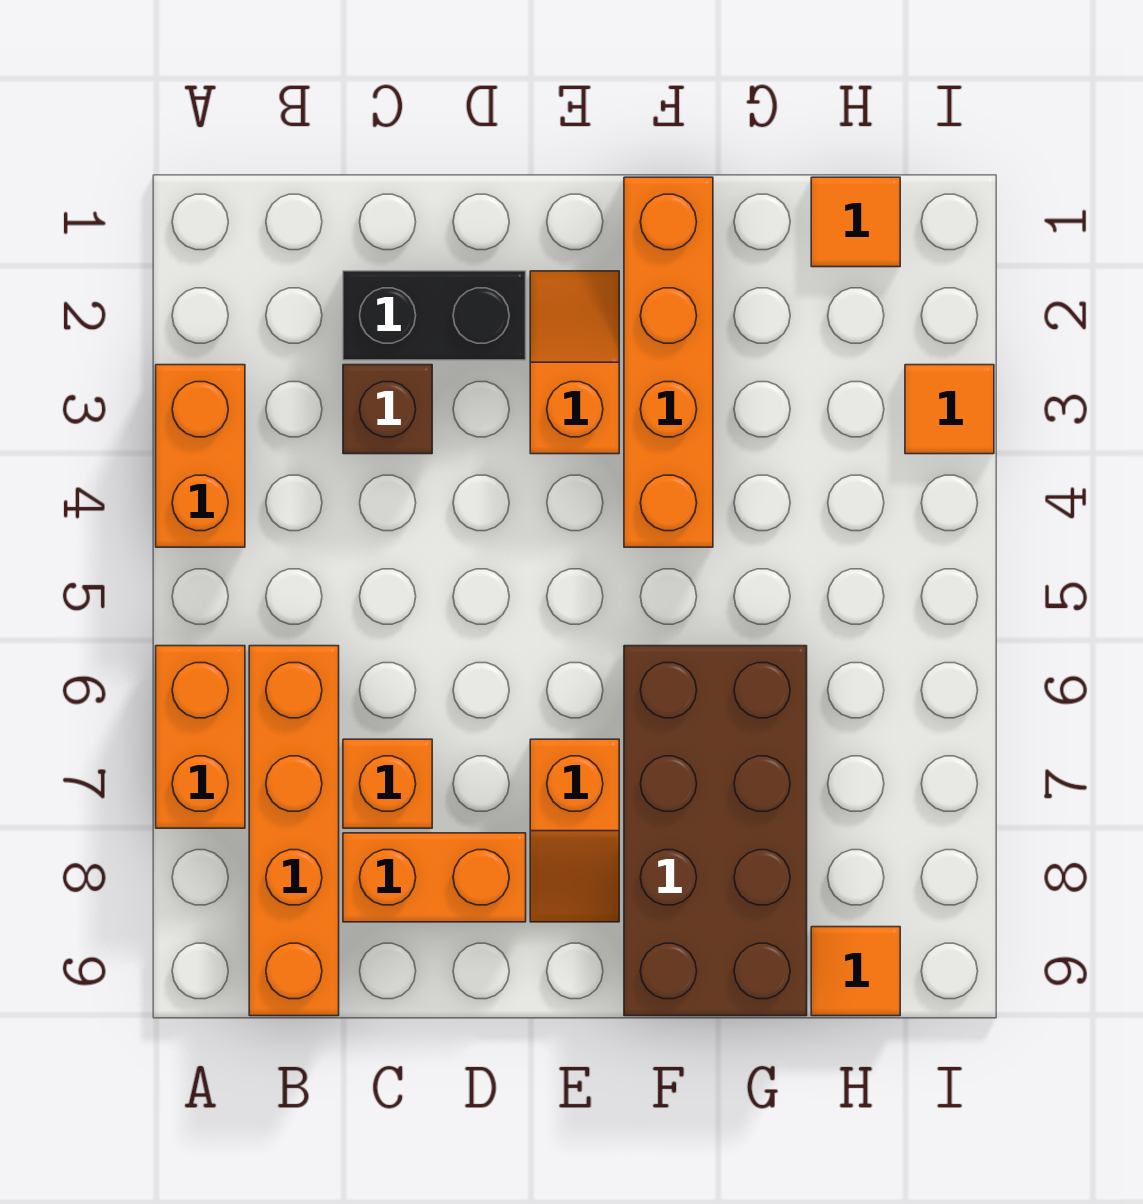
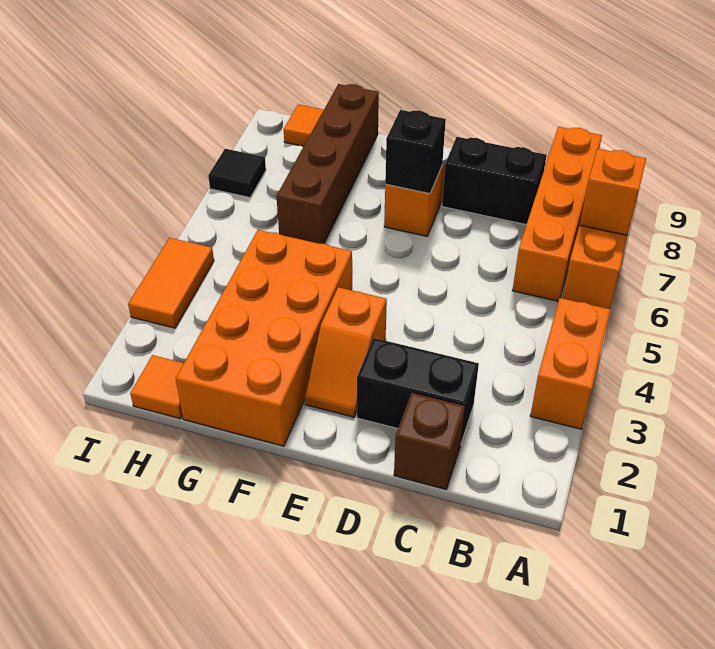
brown 1x1 brick [343,365,432,454] -> brown 1x1 brick moved to [394,393,465,489]
orange 1x1 brick [343,739,432,828] -> orange 1x1 brick moved to [580,149,646,235]
orange 1x2 brick [343,833,526,922] -> black 1x2 brick [442,137,547,225]
none -> black 1x1 brick [385,110,446,194]
orange 1x4 brick [624,177,713,547] -> orange 2x4 brick [176,230,352,446]
brown 2x4 brick [624,646,807,1016] -> brown 1x4 brick [276,84,379,244]
orange 1x1 tile [905,365,994,454] -> orange 1x2 tile [128,238,214,328]
none -> black 1x1 tile [208,149,266,198]

